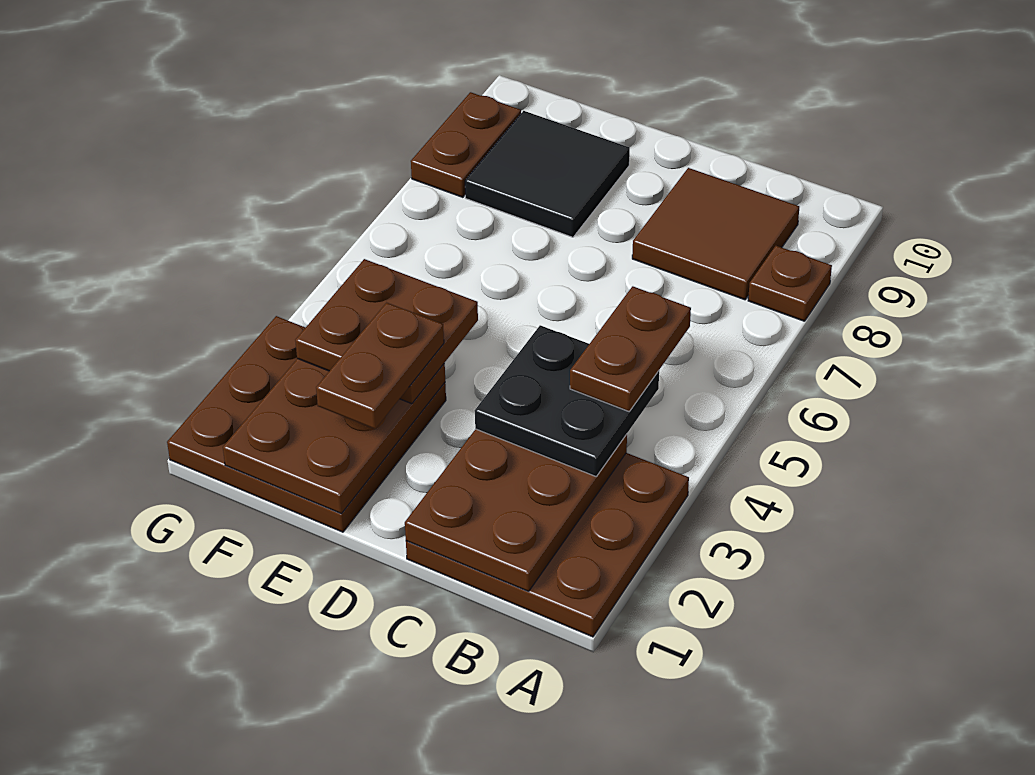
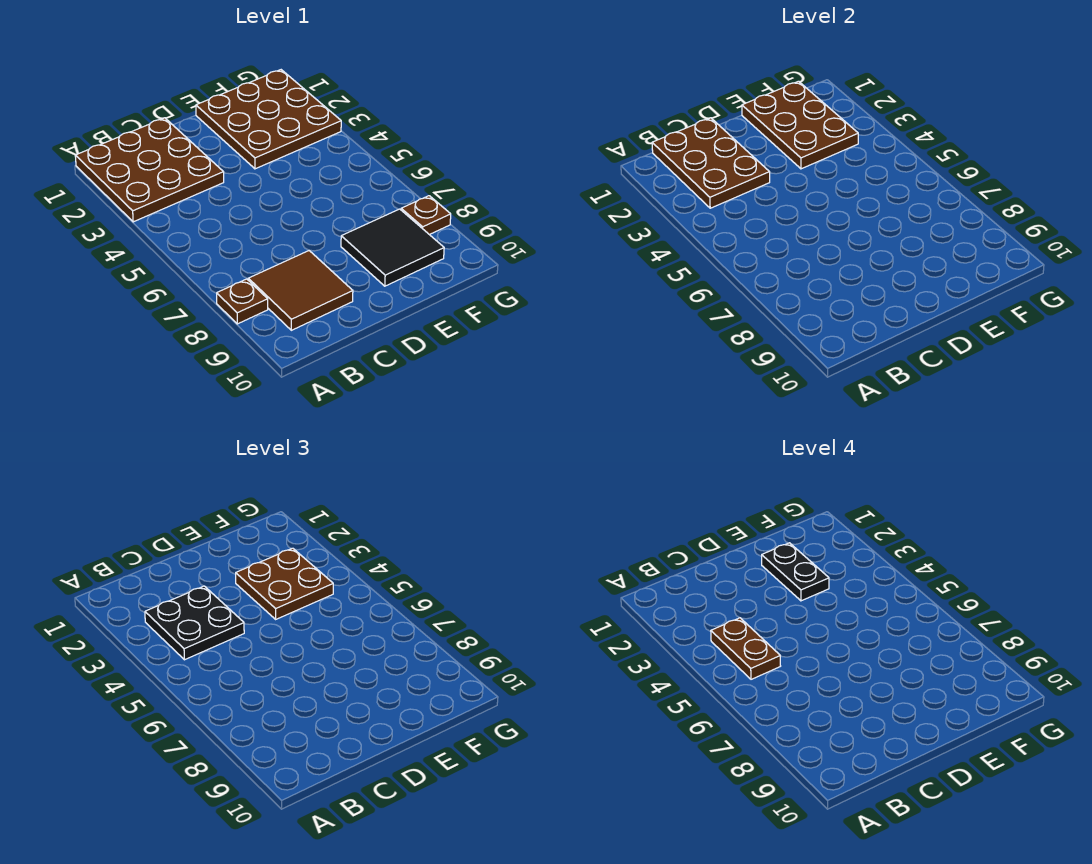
brown 1x2 plate [316,303,444,429] -> black 1x2 plate [762,543,829,601]
brown 1x2 plate [411,92,521,197] -> brown 1x1 plate [401,196,451,235]

